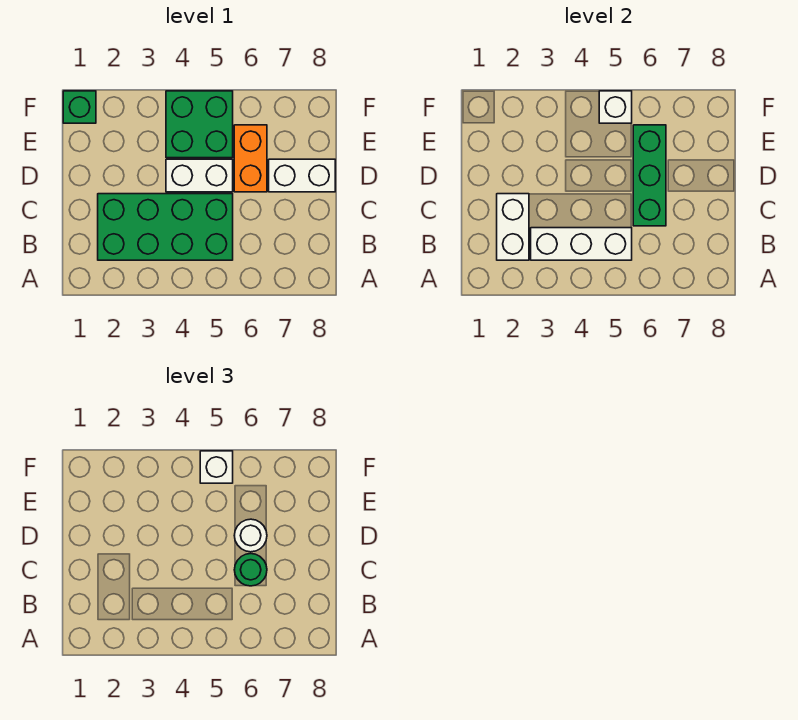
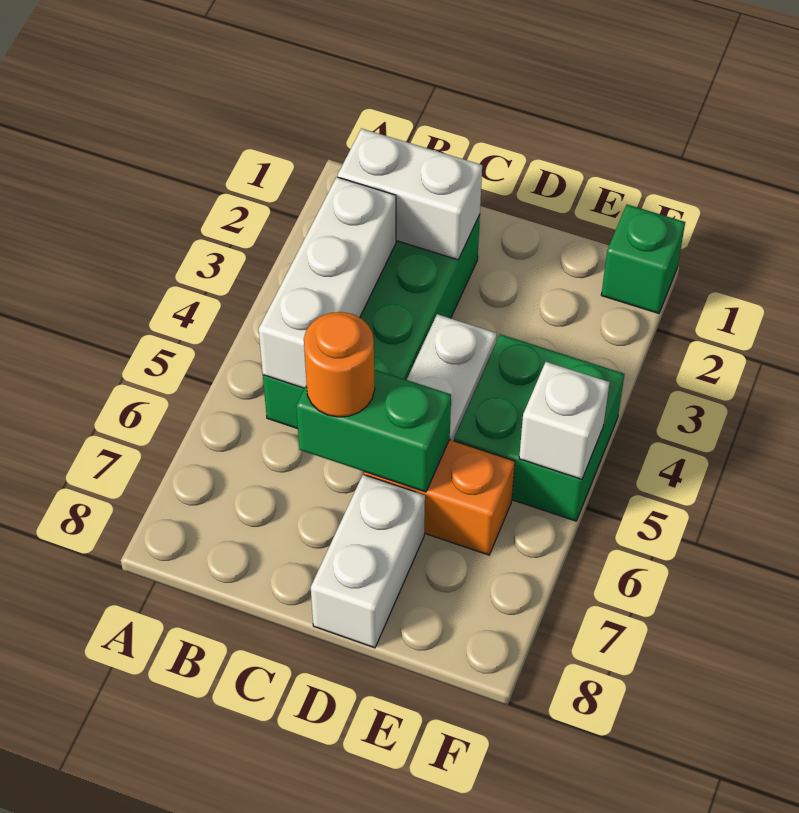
green 1x3 brick [633,125,666,226] -> green 1x2 brick [296,369,451,492]
green 1x1 round brick [234,554,267,586] -> orange 1x1 round brick [304,312,375,417]
white 1x1 round brick [234,519,267,552] -> none
white 1x1 brick [200,451,233,483] -> none

